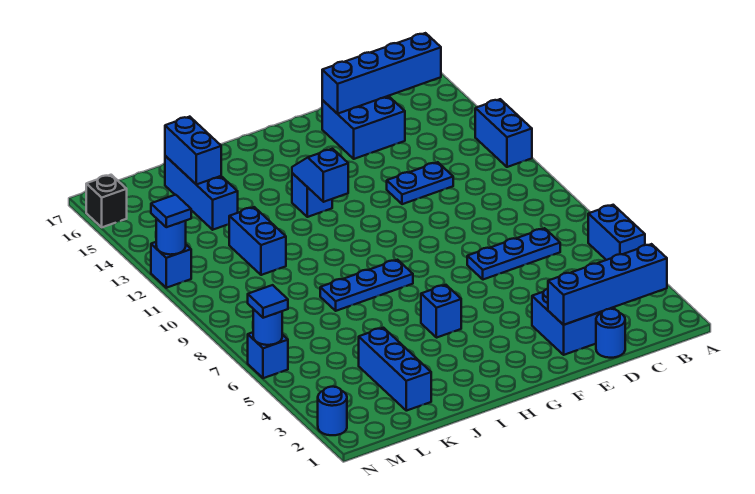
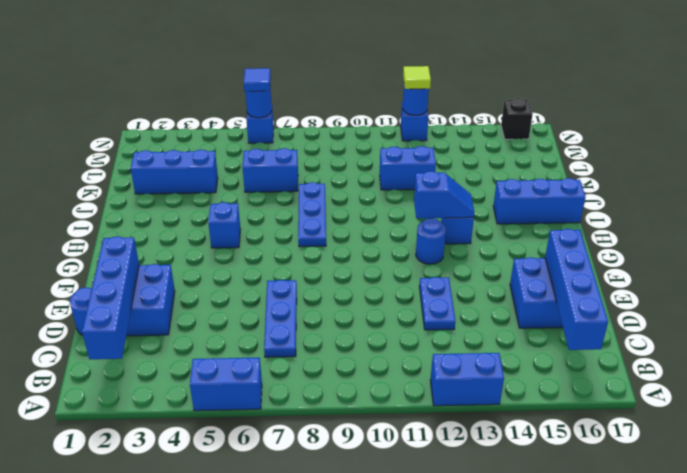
blue 1x3 brick [165,156,238,230] -> blue 1x3 brick moved to [493,178,585,224]
blue 1x2 brick [165,117,221,185] -> blue 1x2 brick moved to [243,148,298,192]
blue 1x1 round brick [318,387,347,435] -> blue 1x1 round brick moved to [416,218,446,264]
blue 1x1 tile [151,195,191,227] -> lime 1x1 tile [403,66,431,89]

